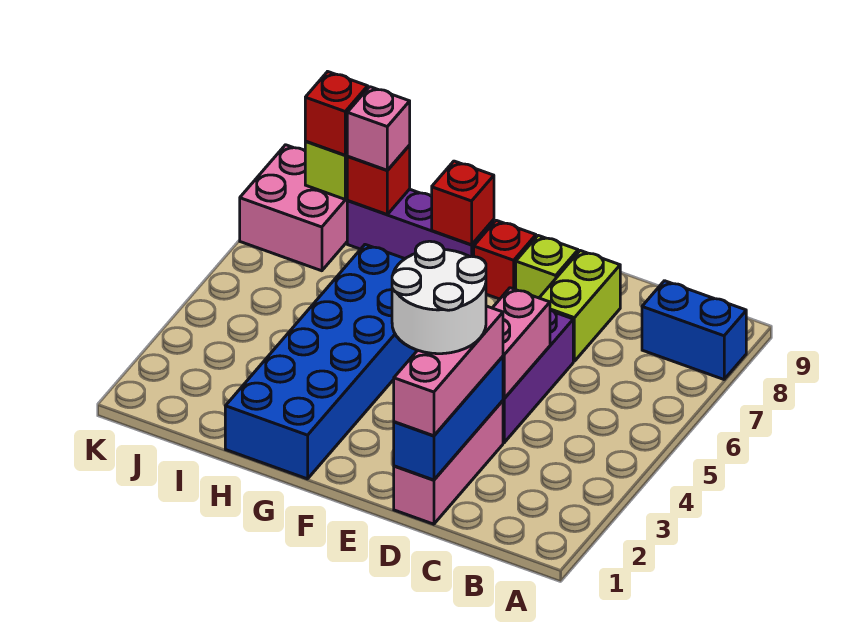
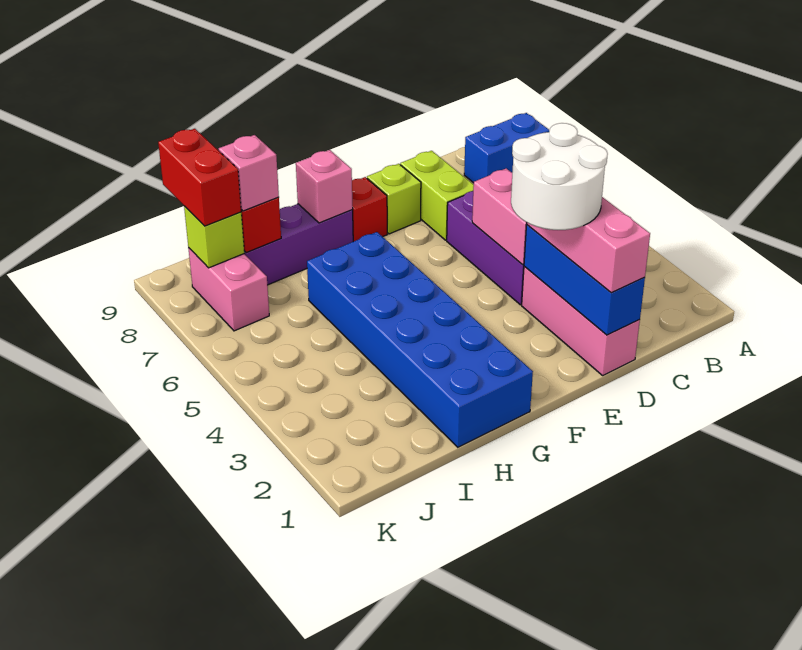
red 1x1 brick [432,161,494,245] -> pink 1x1 brick [296,150,353,223]
pink 2x2 brick [240,145,348,271] -> pink 1x2 brick [188,248,269,331]
red 1x1 brick [305,72,368,155] -> red 1x2 brick [158,129,241,226]

